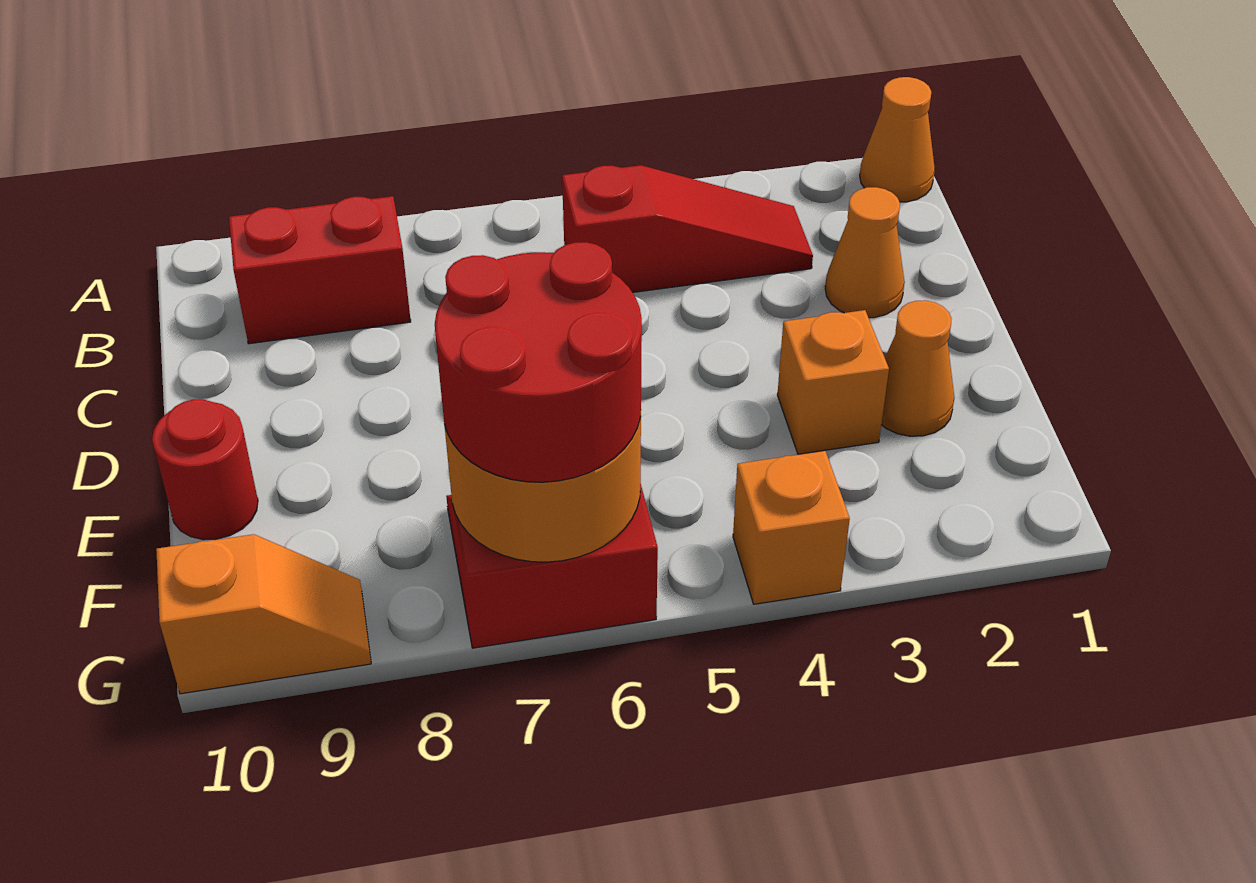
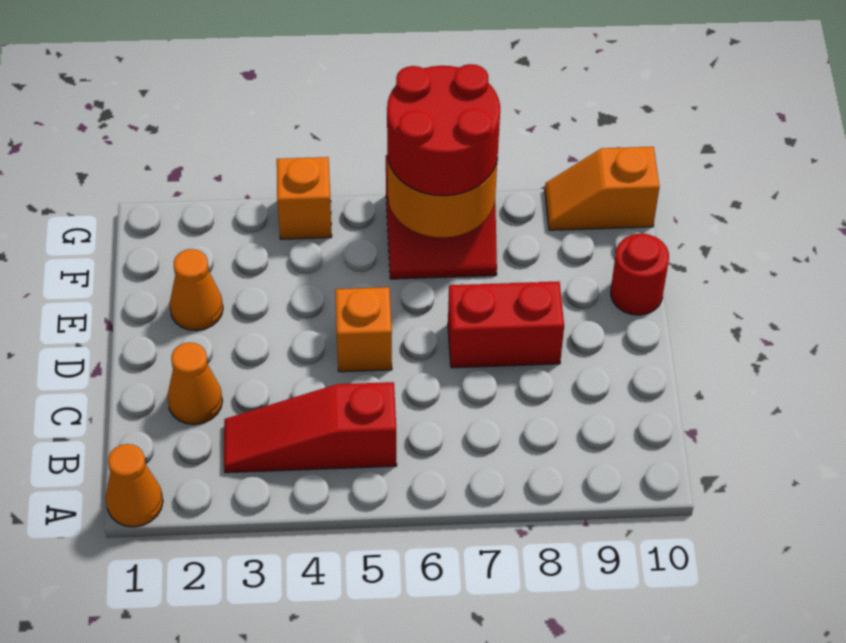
red 1x2 brick [229,196,411,344] -> red 1x2 brick moved to [448,281,564,368]
orange 1x1 brick [777,310,889,454] -> orange 1x1 brick moved to [335,287,392,372]

